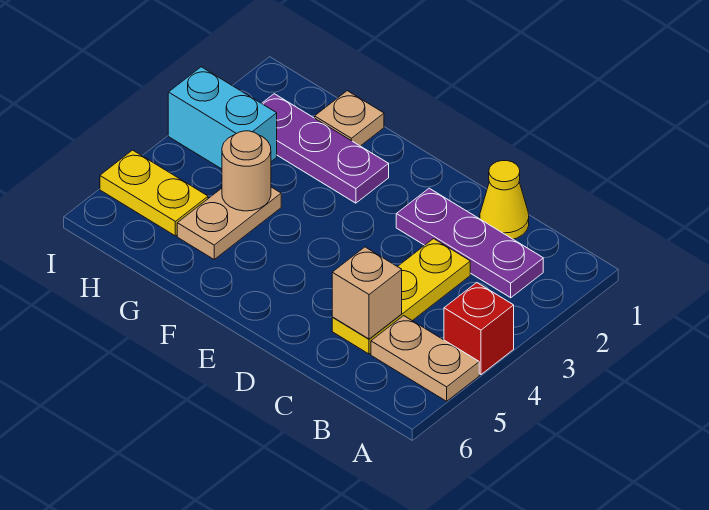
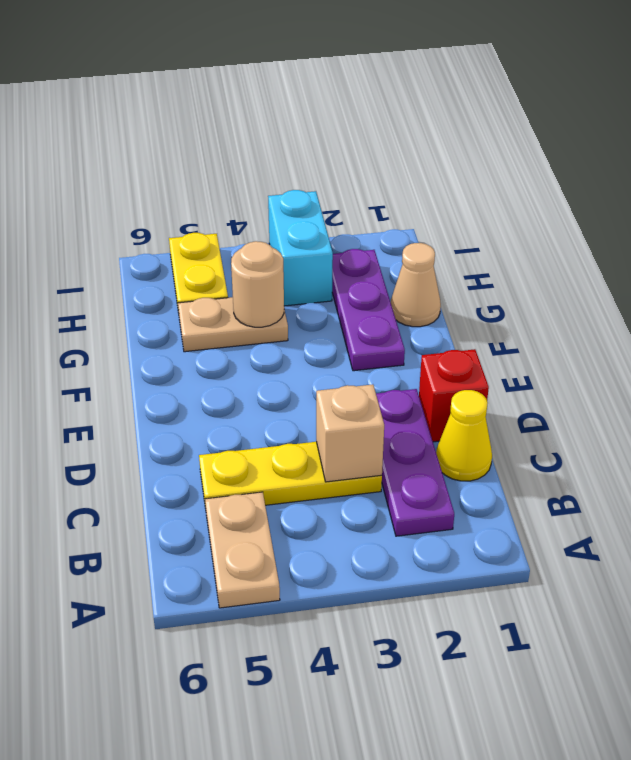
red 1x1 brick [444,283,514,375] -> red 1x1 brick moved to [419,349,489,442]
tan 1x1 brick [332,247,402,339] -> tan 1x1 brick moved to [316,384,384,482]
tan 1x1 plate [315,91,384,146] -> tan 1x1 cone [391,243,441,327]

